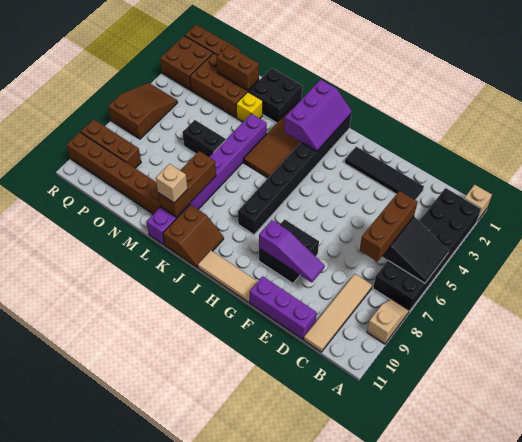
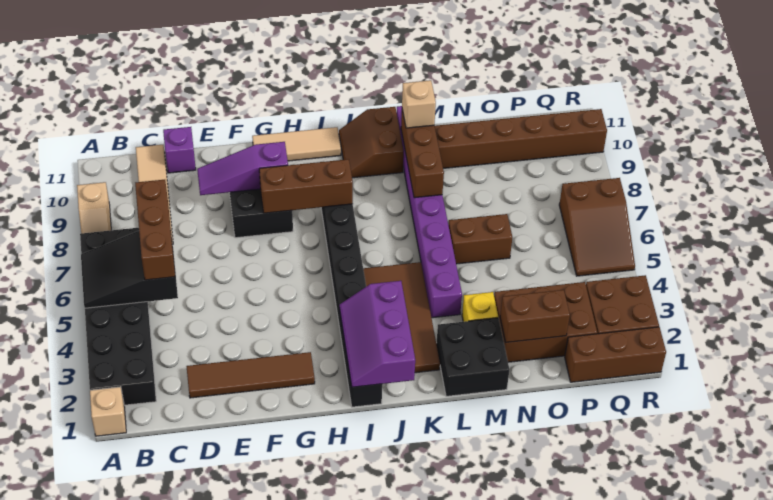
black 1x4 tile [345,147,424,200] -> brown 1x4 tile [186,352,315,398]
purple 1x3 brick [250,276,317,339] -> purple 1x1 brick [163,127,196,173]
black 1x2 brick [182,120,226,157] -> brown 1x2 brick [448,214,512,264]
brown 1x3 brick [81,119,141,168] -> brown 1x3 brick moved to [259,159,353,213]

